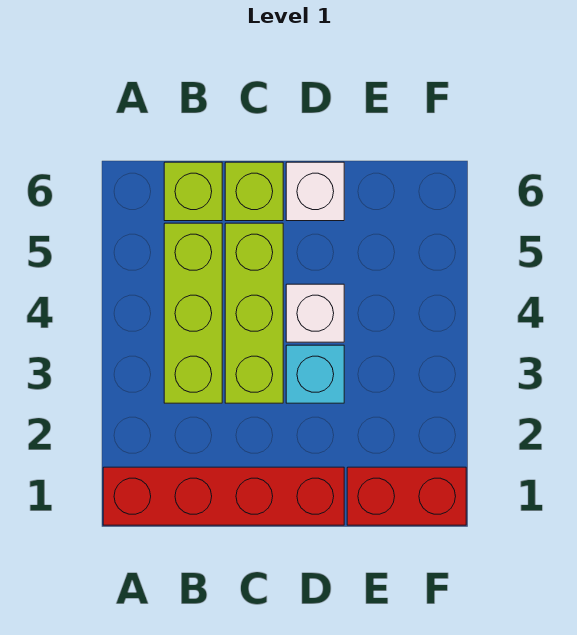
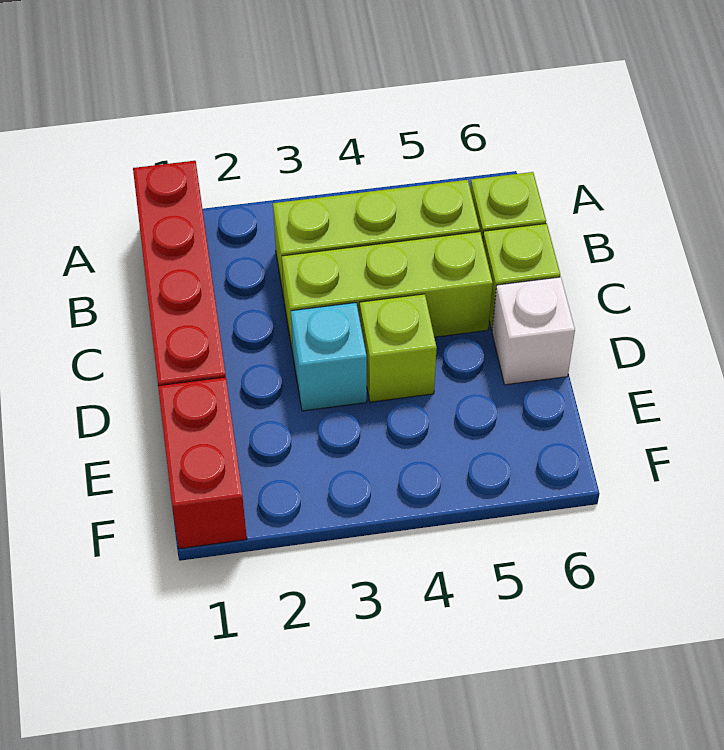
white 1x1 brick [286,284,344,342] -> lime 1x1 brick [360,294,437,402]

